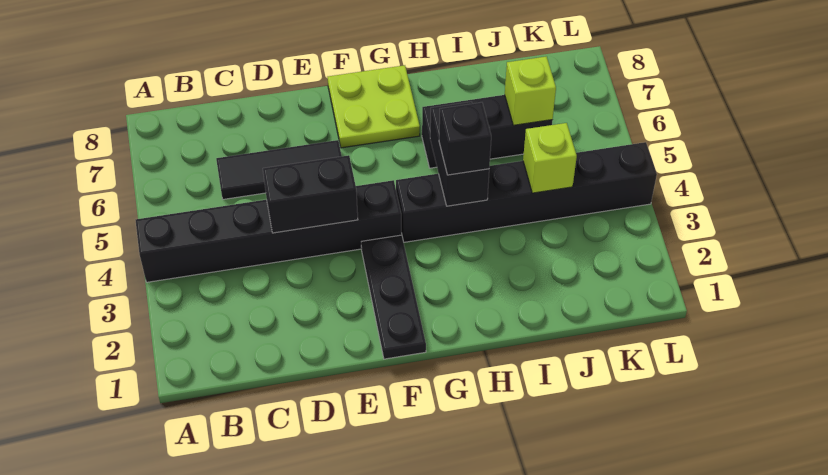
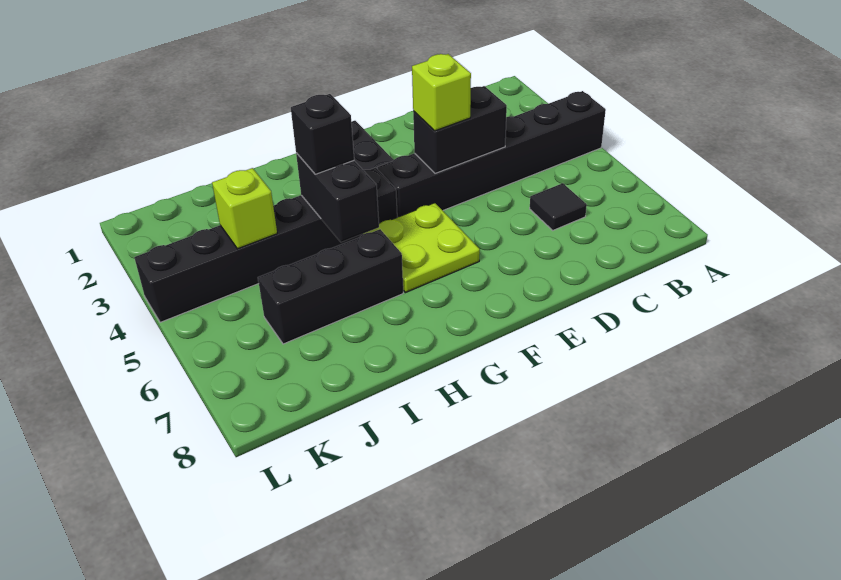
black 1x3 tile [216,140,342,199] -> black 1x1 tile [530,183,587,230]
lime 2x2 plate [328,65,420,148] -> lime 2x2 plate moved to [364,203,480,293]
lime 1x1 brick [505,56,556,125] -> lime 1x1 brick moved to [412,54,471,131]

